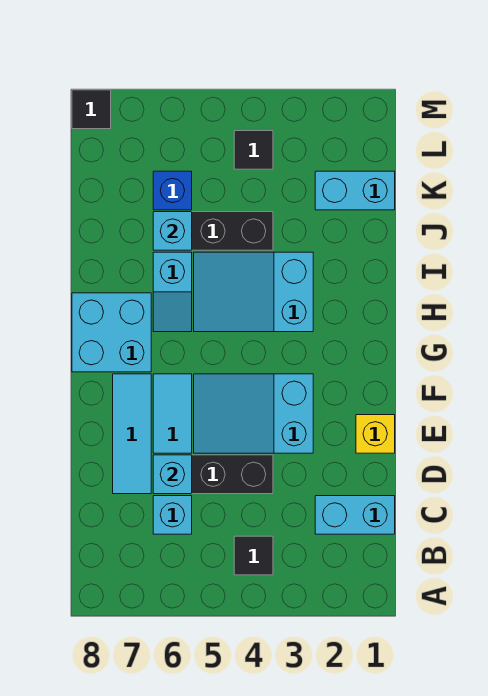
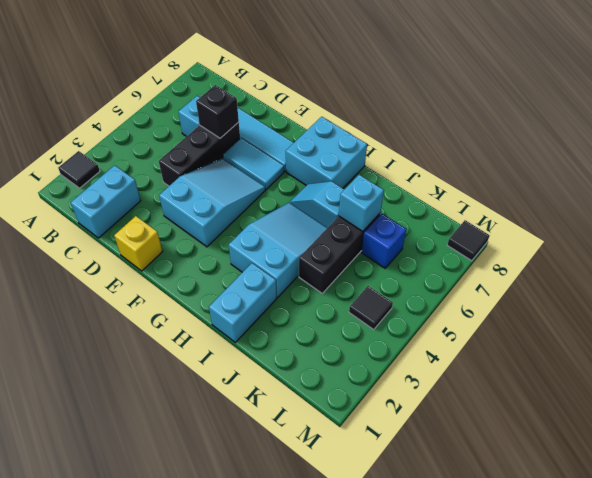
black 1x1 tile [234,536,273,575] -> black 1x1 tile moved to [58,151,100,188]
cyan 1x1 brick [153,455,192,494] -> black 1x1 brick [196,85,239,138]
cyan 1x2 brick [315,171,395,210] -> cyan 1x2 brick moved to [209,263,277,342]

